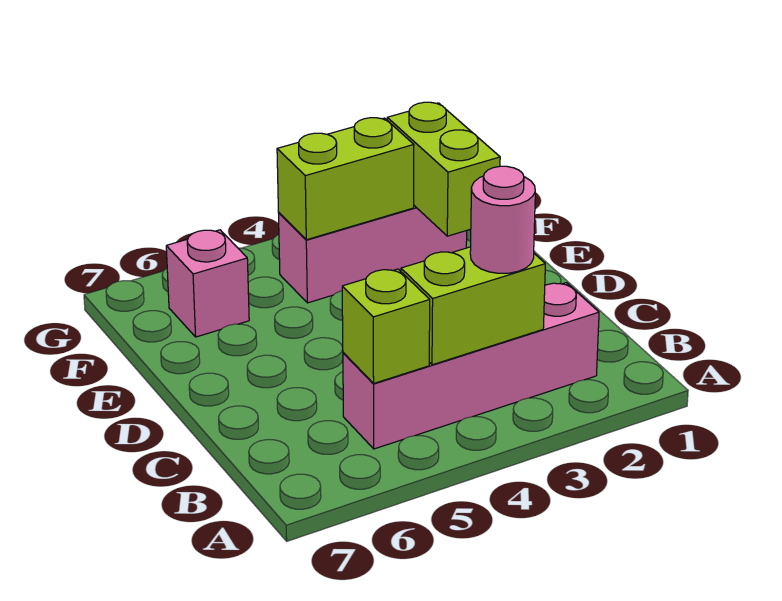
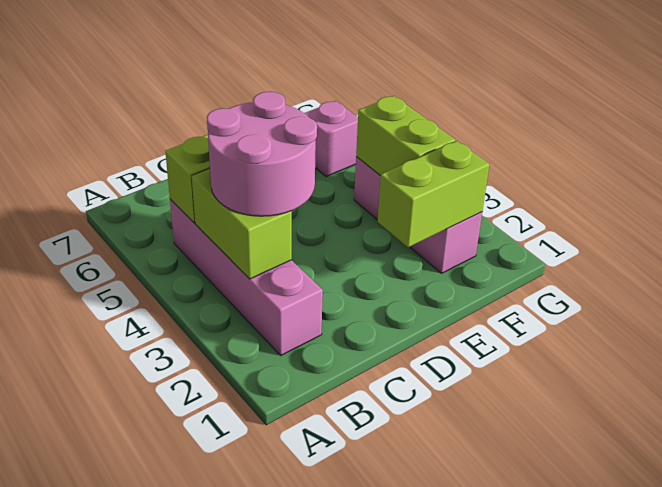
pink 1x1 round brick [470,166,535,273] -> pink 2x2 round brick [207,92,317,216]

